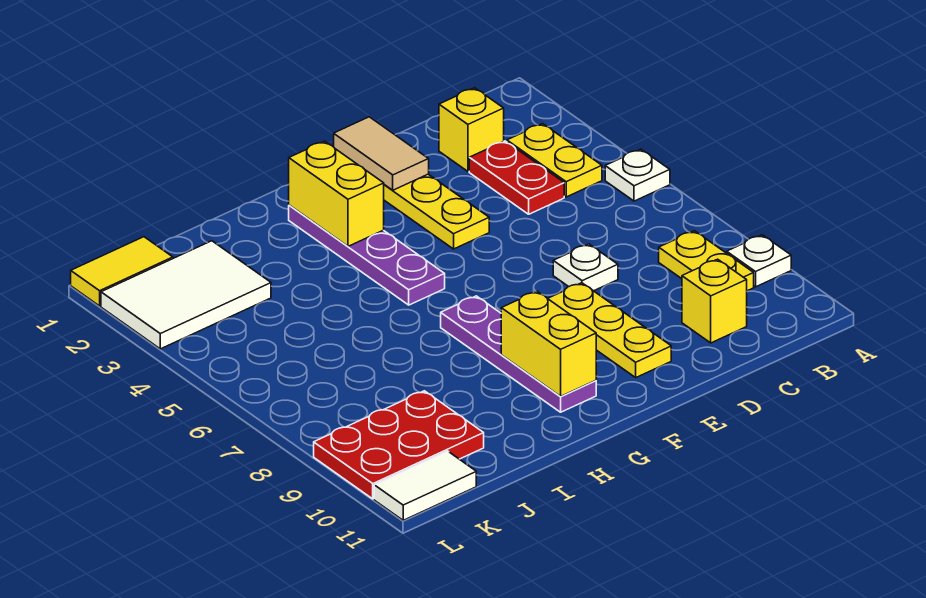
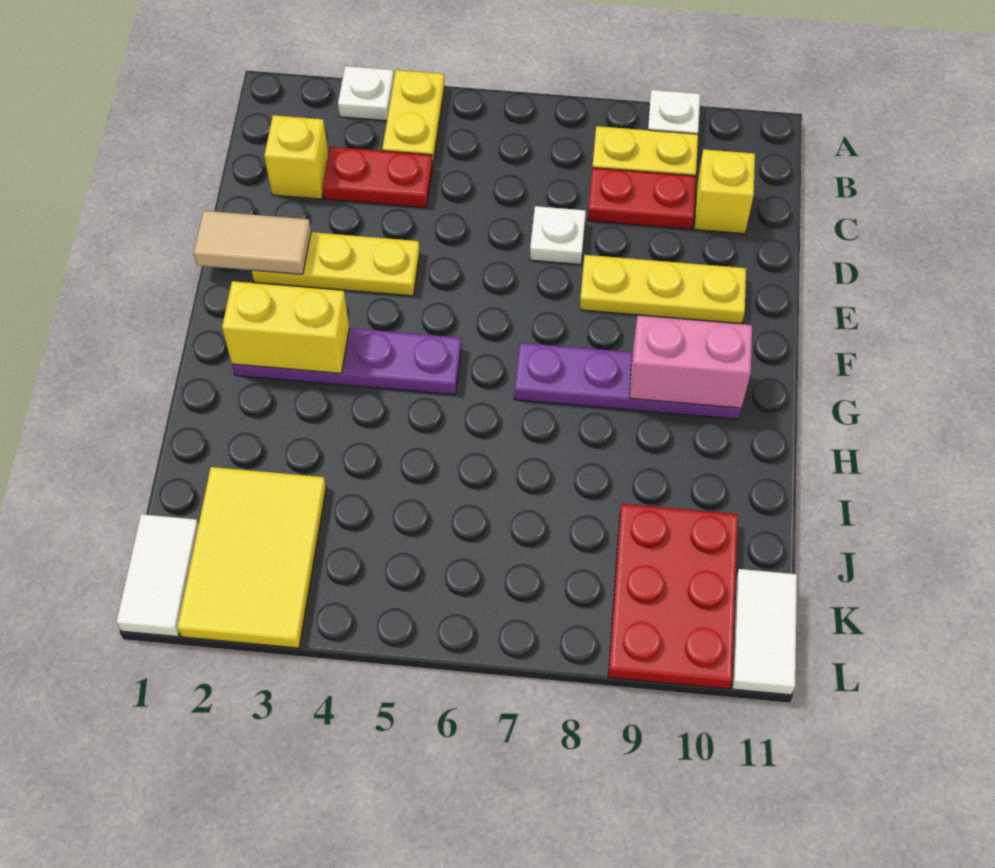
white 1x1 plate [605,149,670,201] -> white 1x1 plate moved to [338,66,394,121]
yellow 1x2 plate [507,124,602,197] -> yellow 1x2 plate turned to [382,70,445,165]
none -> red 1x2 plate [588,168,696,229]
yellow 1x2 brick [501,291,596,397] -> pink 1x2 brick [629,315,752,408]
white 2x3 tile [101,241,271,349] -> yellow 2x3 tile [177,467,326,648]
yellow 1x2 tile [71,237,173,306] -> white 1x2 tile [117,514,199,637]

